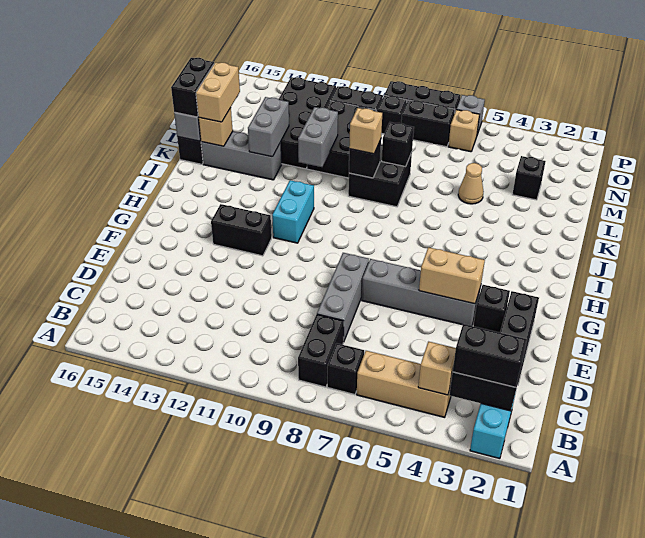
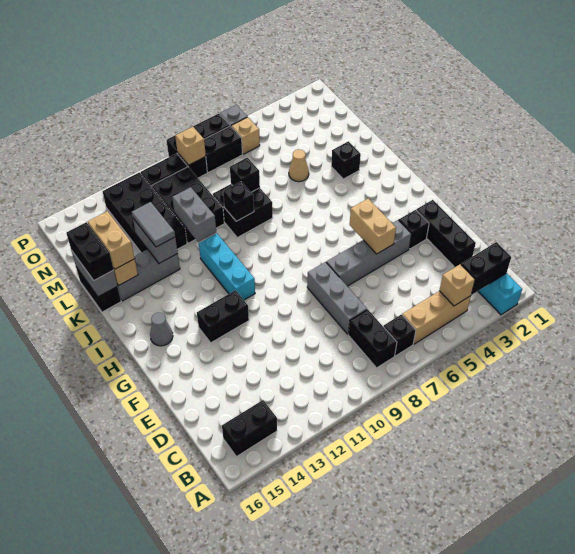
black 1x2 brick [453,324,527,388] -> black 1x2 brick moved to [222,400,277,457]
tan 1x2 brick [419,247,485,304] -> tan 1x2 brick turned to [350,199,396,254]
cyan 1x2 brick [272,180,314,243] -> cyan 1x3 brick [199,233,255,300]
none -> grey 1x1 cone [150,313,173,346]
tan 1x1 brick [349,108,382,154] -> tan 1x1 brick moved to [175,127,206,165]
none -> grey 1x2 tile [132,202,175,247]
black 1x1 brick [512,156,546,200] -> black 1x1 brick moved to [331,141,361,179]

